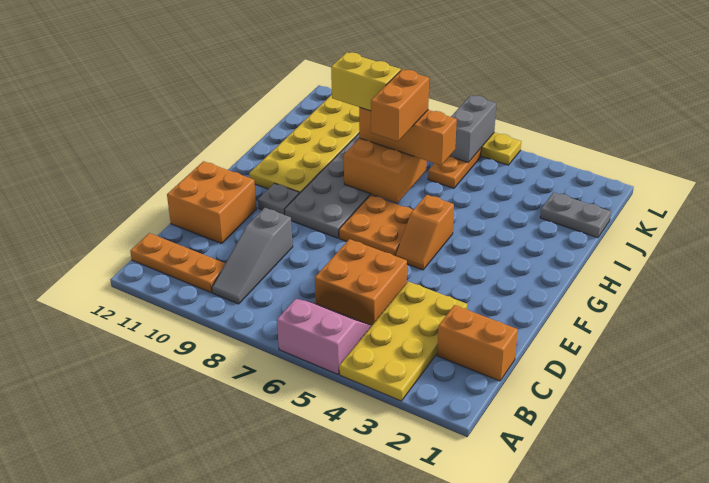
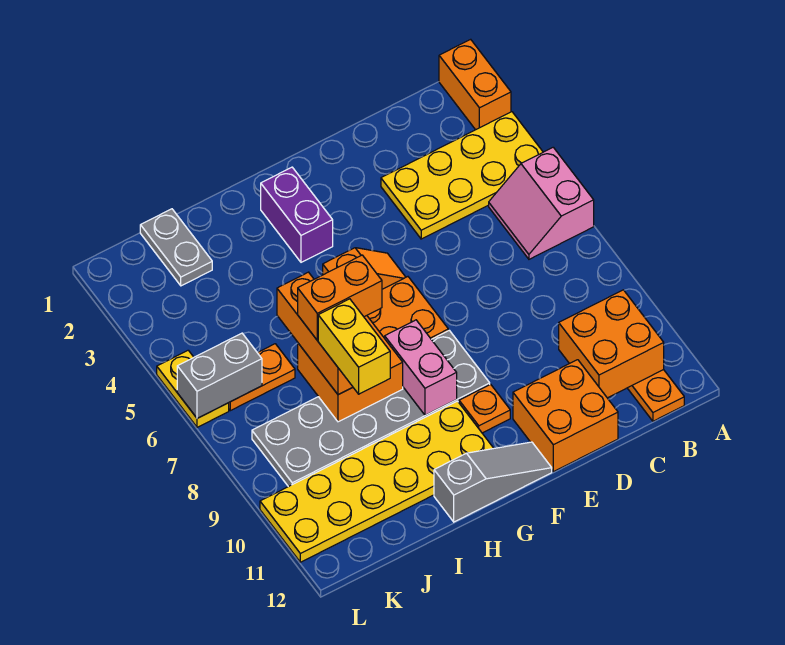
grey 1x3 slope [212,208,293,304] -> grey 1x3 slope moved to [434,442,552,522]
orange 1x2 brick [437,305,518,381] -> orange 1x2 brick moved to [439,39,511,130]
orange 2x2 brick [315,239,407,326] -> orange 2x2 brick moved to [559,290,664,398]
grey 1x1 plate [258,183,299,215] -> orange 1x1 plate [459,384,510,433]
none -> purple 1x2 brick [261,167,333,262]
none -> pink 1x2 brick [385,320,457,415]

